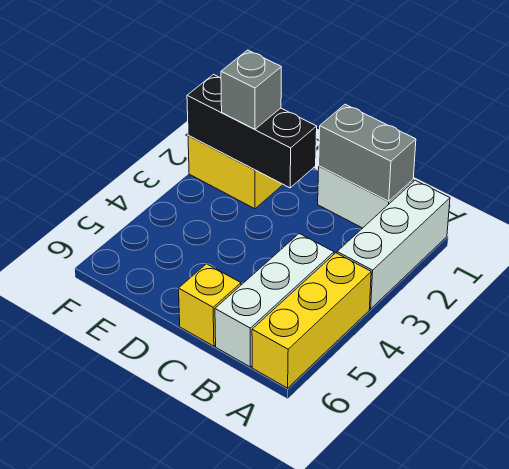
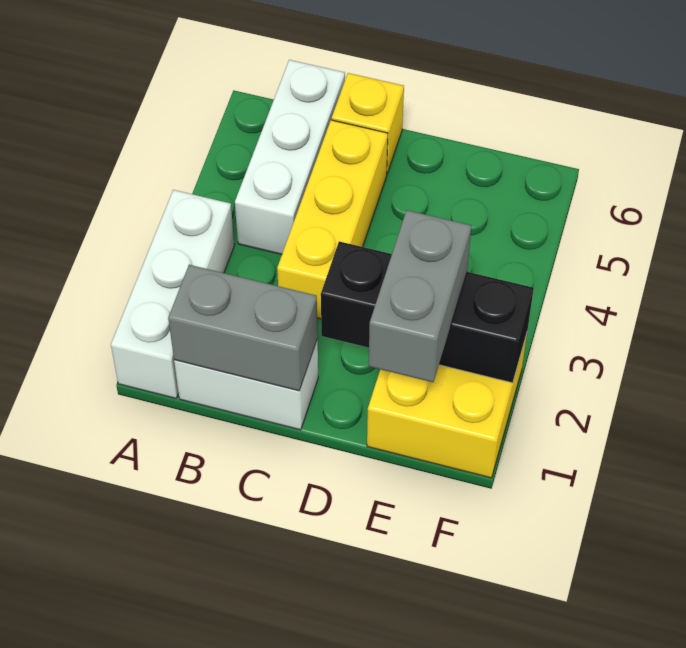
yellow 1x3 brick [252,253,371,388] -> yellow 1x3 brick moved to [277,120,388,319]
grey 1x1 brick [221,50,281,129] -> grey 1x2 brick [369,210,471,382]

